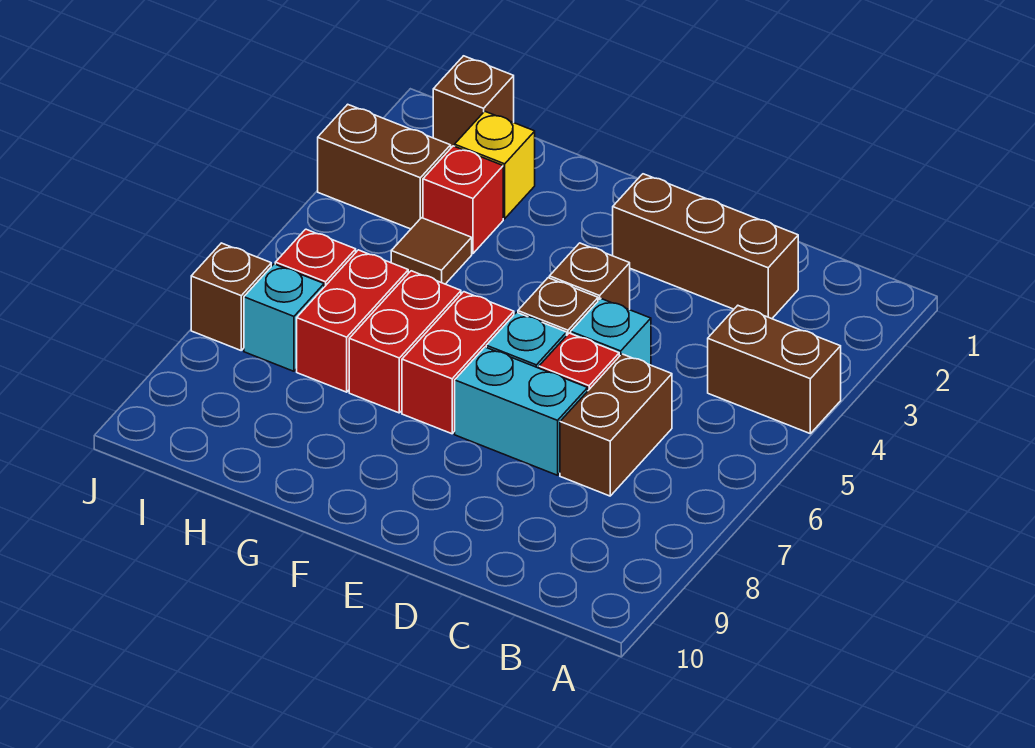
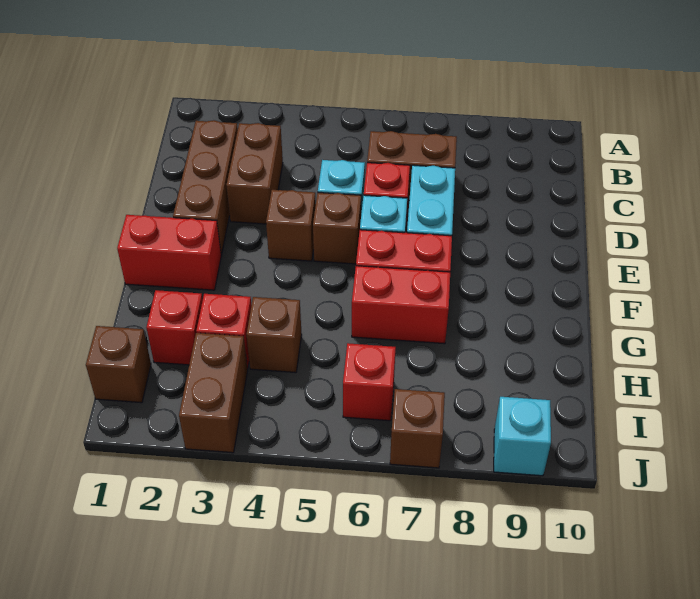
brown 1x2 brick [708,306,841,433] -> brown 1x2 brick moved to [226,123,283,224]
yellow 1x1 brick [455,111,535,219] -> red 1x1 brick [146,290,203,365]
brown 1x1 tile [391,218,472,284] -> brown 1x1 brick [247,297,302,373]
red 1x2 brick [297,250,408,392] -> red 1x2 brick moved to [117,215,221,290]
cyan 1x1 brick [244,264,324,371] -> cyan 1x1 brick moved to [494,397,551,476]

